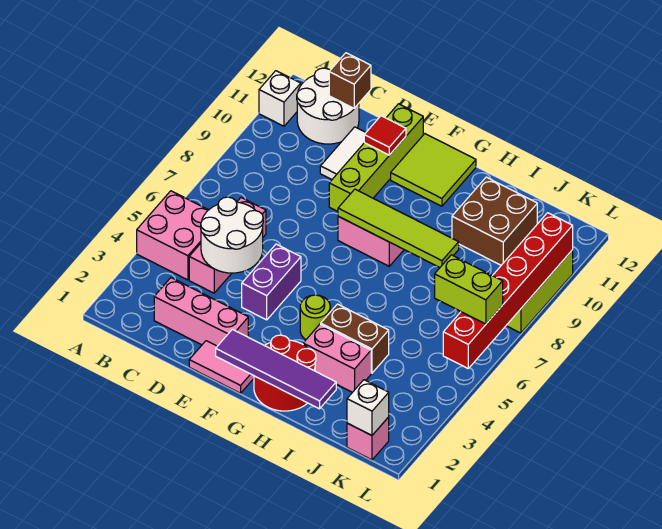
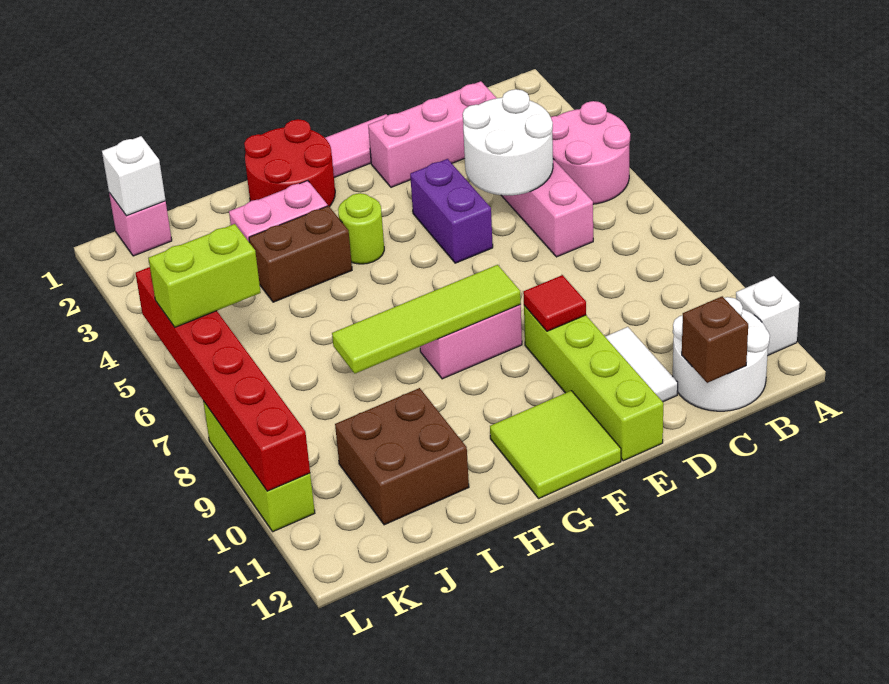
pink 2x2 brick [137,191,208,280] -> pink 2x2 round brick [551,101,630,204]
red 1x1 tile [364,116,406,155] -> red 1x1 tile moved to [523,275,586,331]
purple 1x4 tile [216,329,336,409] -> none

